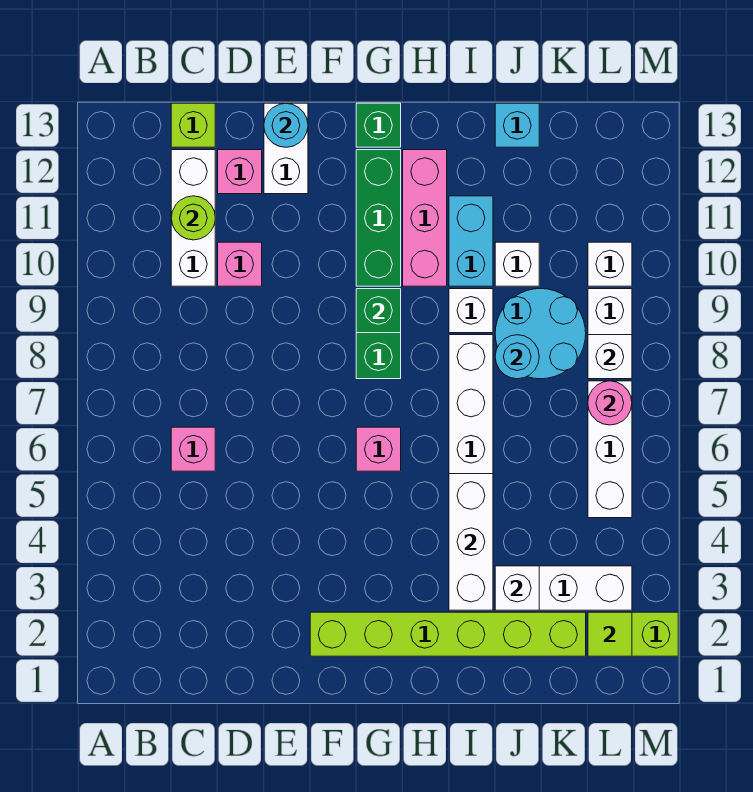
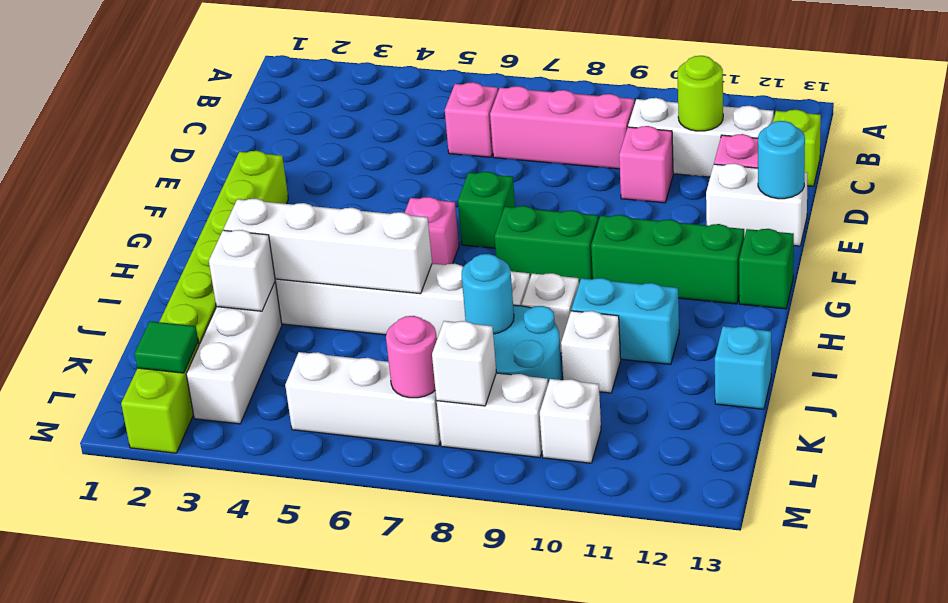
green 1x1 brick [356,289,401,333] -> green 1x1 brick moved to [458,172,515,248]
pink 1x3 brick [403,150,447,286] -> pink 1x3 brick moved to [490,86,634,169]
white 1x3 brick [449,474,493,610] -> white 1x4 brick [224,199,432,294]
lime 1x1 tile [588,612,632,656] -> green 1x1 tile [134,321,198,373]

